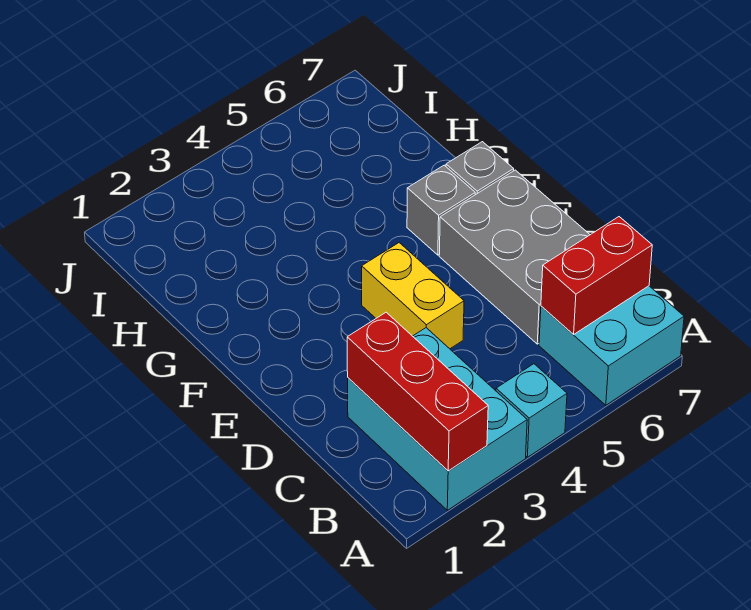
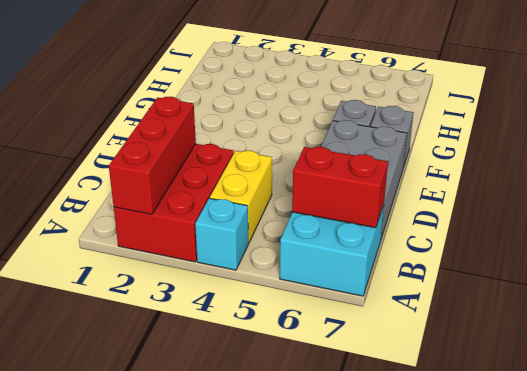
cyan 2x3 brick [348,328,527,510] -> red 2x3 brick [114,144,234,262]
yellow 1x2 brick [362,243,464,349] -> yellow 1x2 brick moved to [210,151,272,243]

